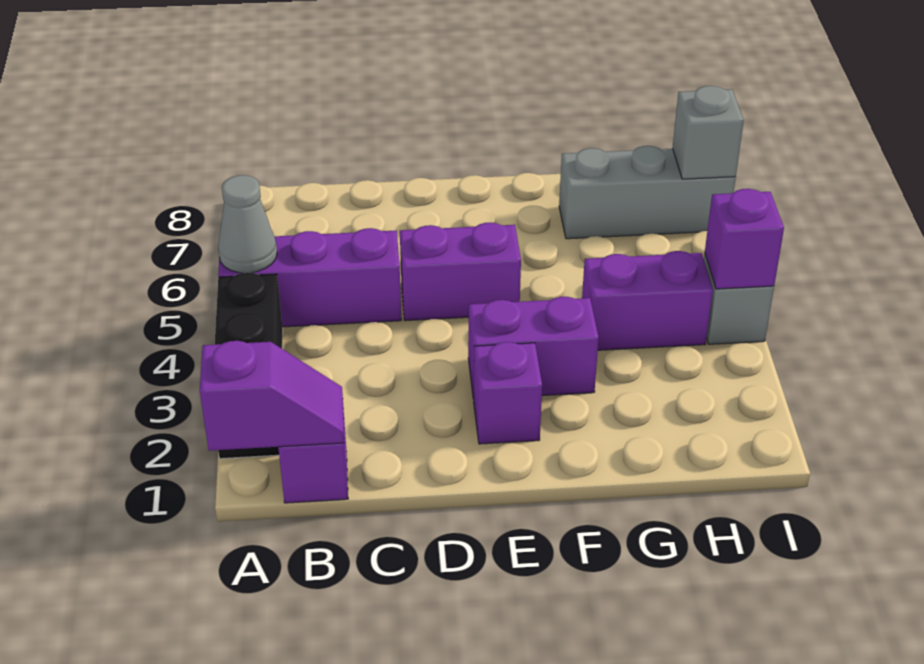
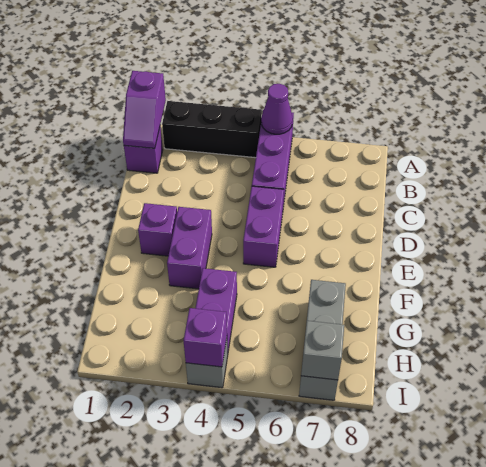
grey 1x1 cone [218,175,277,273] -> purple 1x1 cone [261,84,293,134]

